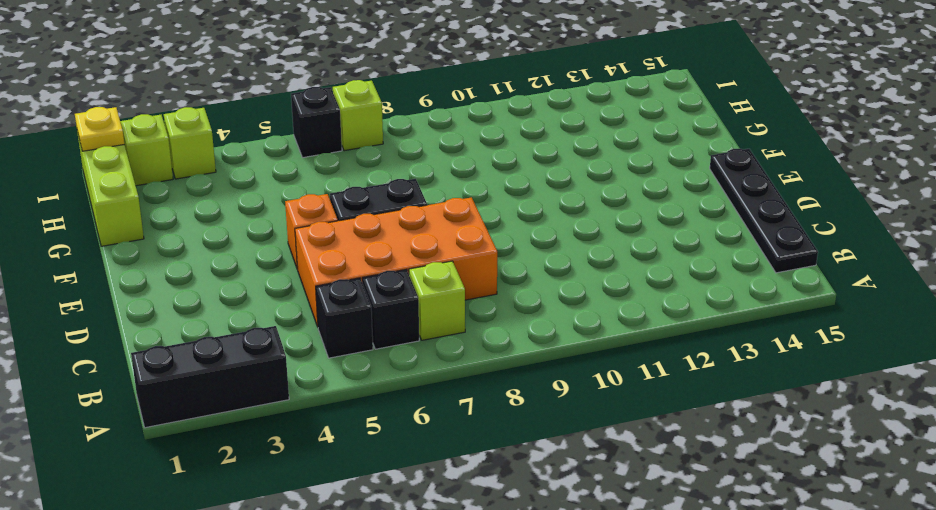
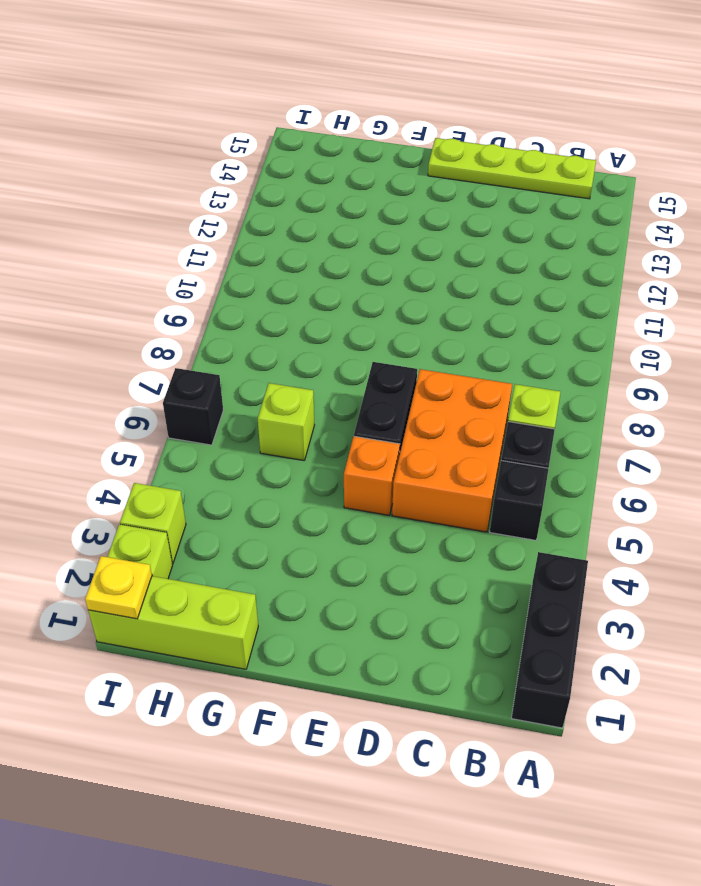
black 1x4 plate [710,149,818,273] -> lime 1x4 plate [428,138,596,199]
orange 2x4 brick [295,197,497,327] -> orange 2x3 brick [392,369,512,532]
lime 1x1 brick [333,80,383,151] -> lime 1x1 brick moved to [258,383,314,460]

